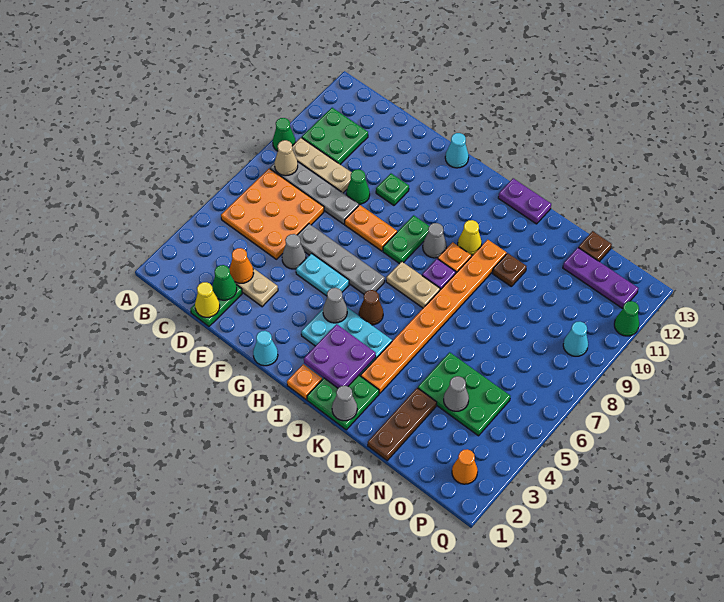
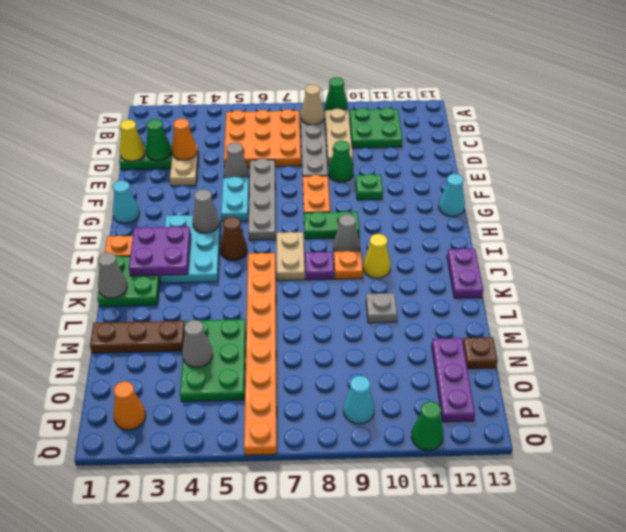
orange 1x8 plate [361,240,506,394] -> orange 1x8 plate turned to [244,253,277,455]
brown 1x1 plate [492,253,527,286] -> grey 1x1 plate [366,293,397,323]

